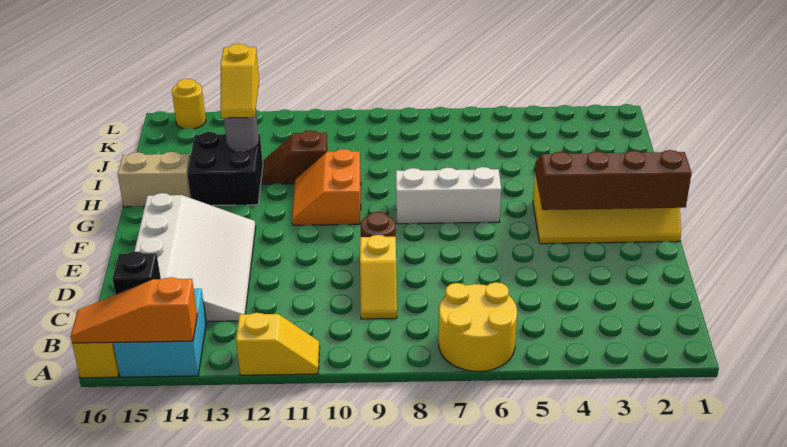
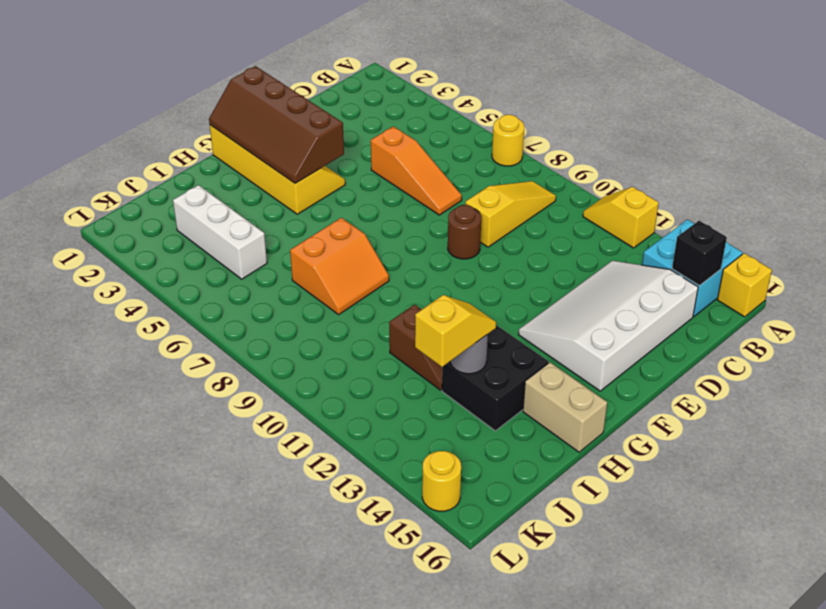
yellow 2x2 round brick [439,282,517,372] -> yellow 1x1 round brick [492,115,524,166]
orange 1x3 slope [71,277,197,343] -> orange 1x3 slope moved to [371,126,462,215]
yellow 1x2 slope [360,235,397,319] -> yellow 1x3 slope [466,181,556,247]
white 1x3 brick [396,167,501,224] -> white 1x3 brick moved to [173,185,267,279]
orange 2x2 slope [292,149,361,225] -> orange 2x2 slope moved to [290,218,389,315]

